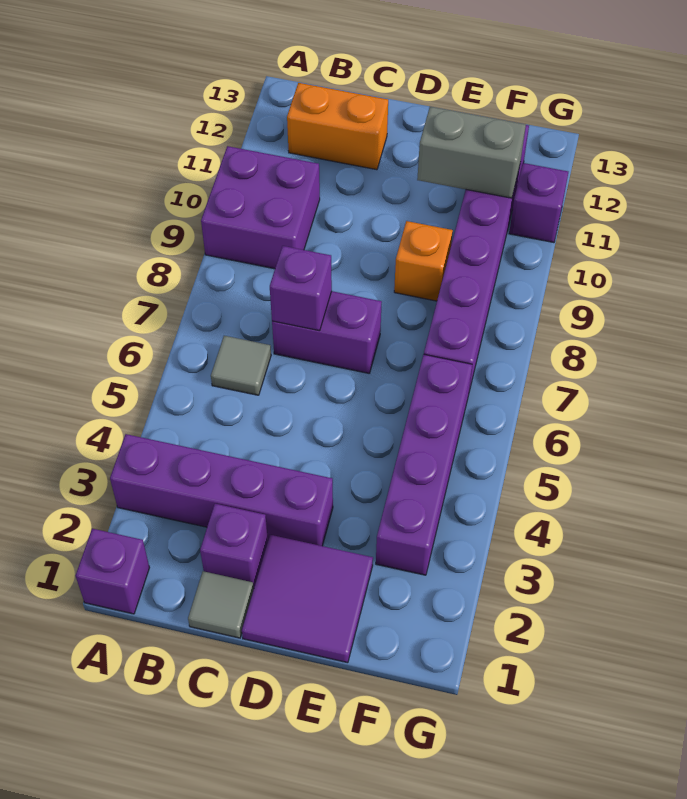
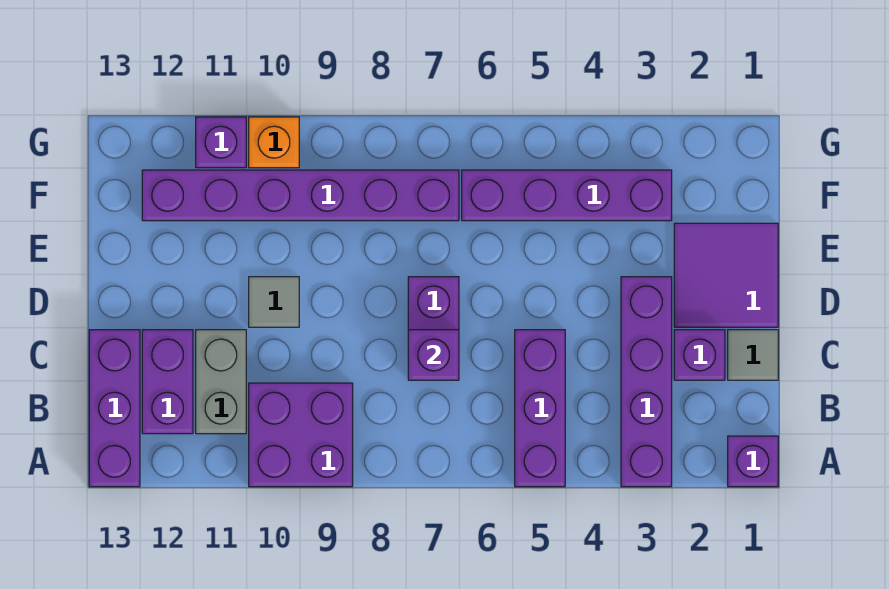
none -> purple 1x3 brick [515,330,565,487]
none -> purple 1x3 brick [89,330,140,487]
grey 1x1 tile [211,336,271,395] -> grey 1x1 tile moved to [249,277,299,327]
orange 1x2 brick [287,83,388,170] -> purple 1x2 brick [142,330,193,434]
orange 1x1 brick [394,221,453,301] -> orange 1x1 brick moved to [249,117,299,168]
grey 1x2 brick [417,107,526,198] -> grey 1x2 brick moved to [196,330,246,434]

